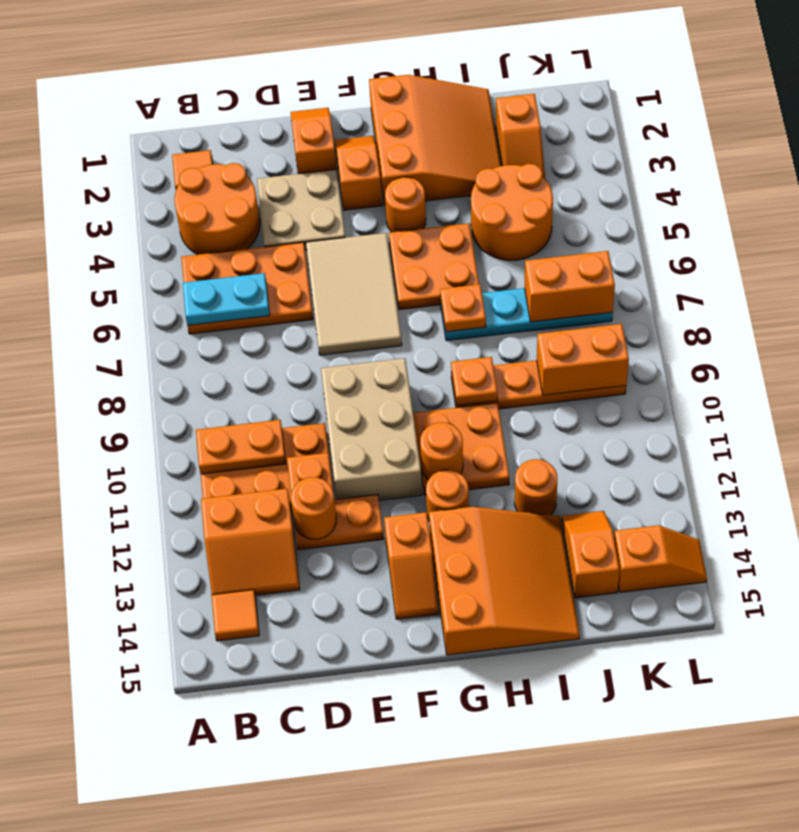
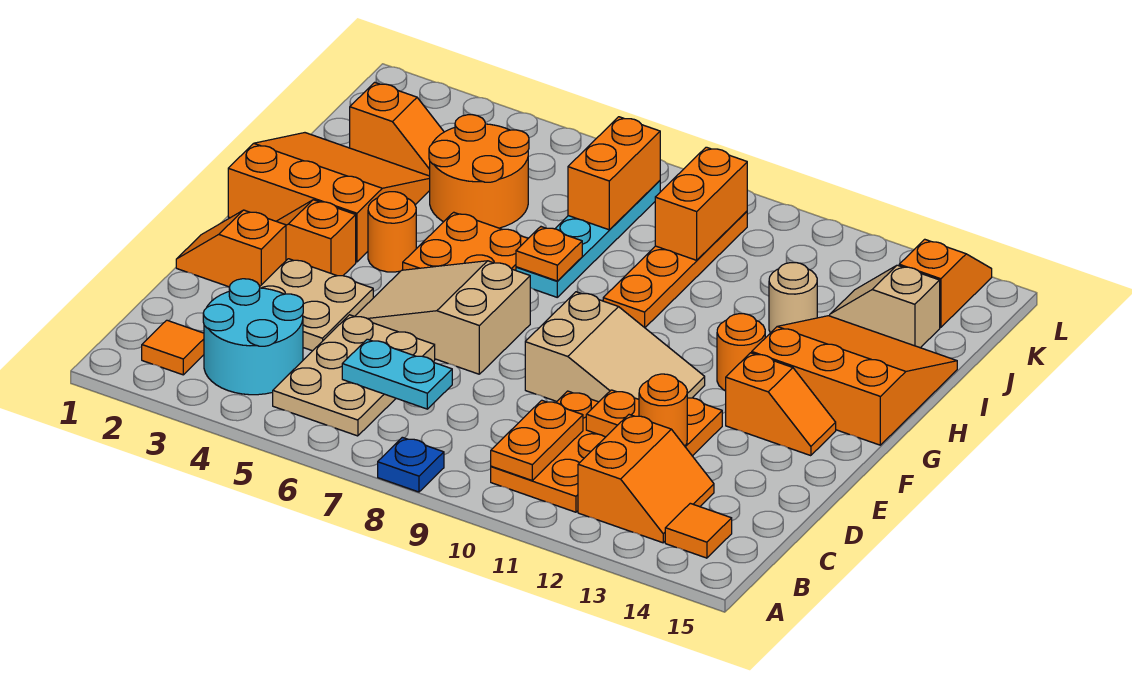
none -> blue 1x1 plate [378,437,444,492]
orange 2x2 round brick [175,163,260,255] -> cyan 2x2 round brick [203,279,303,395]
orange 2x3 plate [181,242,313,334] -> tan 2x3 plate [273,315,435,436]
cyan 1x2 plate [183,273,270,325] -> cyan 1x2 plate turned to [342,339,452,409]
tan 2x3 tile [306,233,402,355] -> tan 2x3 slope [355,261,530,374]
tan 2x3 brick [321,358,422,500] -> tan 2x3 slope [525,292,705,402]
orange 2x2 plate [414,403,509,495] -> none
orange 1x1 round brick [420,422,463,480] -> none
orange 1x1 plate [451,357,498,405] -> none
orange 1x1 round brick [515,459,557,515] -> tan 1x1 round brick [769,263,817,333]
orange 1x2 slope [562,511,620,598] -> tan 1x2 slope [830,265,940,348]

